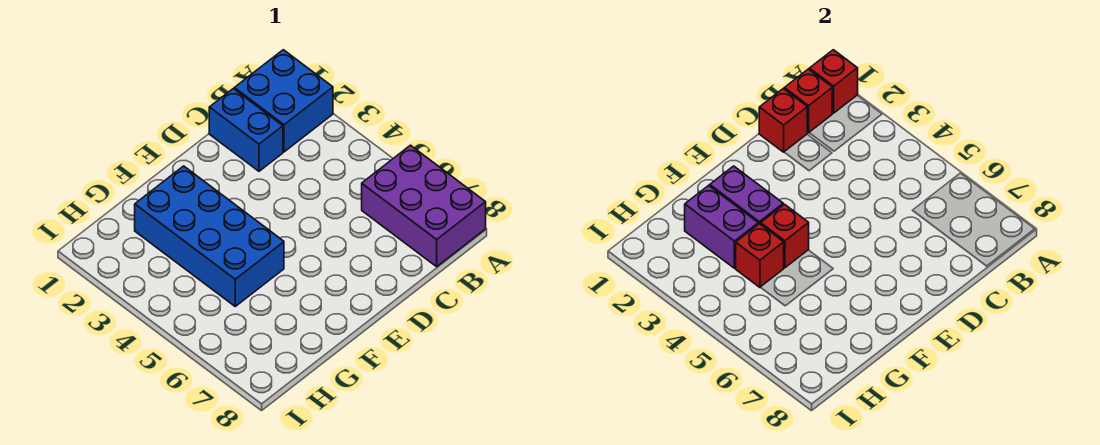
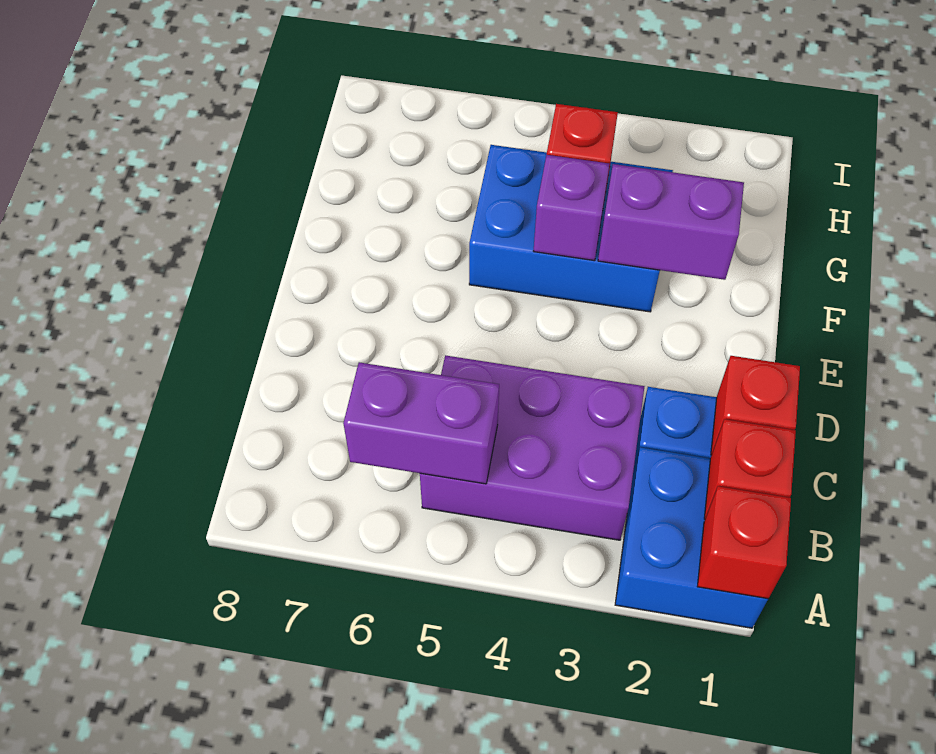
purple 2x3 brick [362,145,486,267] -> purple 2x3 brick moved to [420,355,645,540]
blue 2x4 brick [135,166,284,306] -> blue 2x3 brick [469,145,673,312]
red 1x1 brick [761,204,809,268] -> purple 1x1 brick [534,155,609,261]
purple 1x2 brick [685,186,758,268] -> purple 1x2 brick moved to [343,362,499,484]

